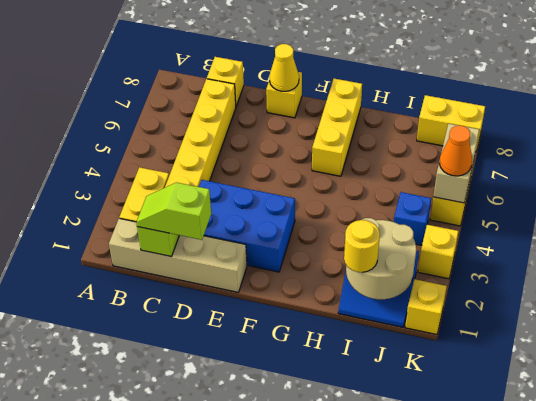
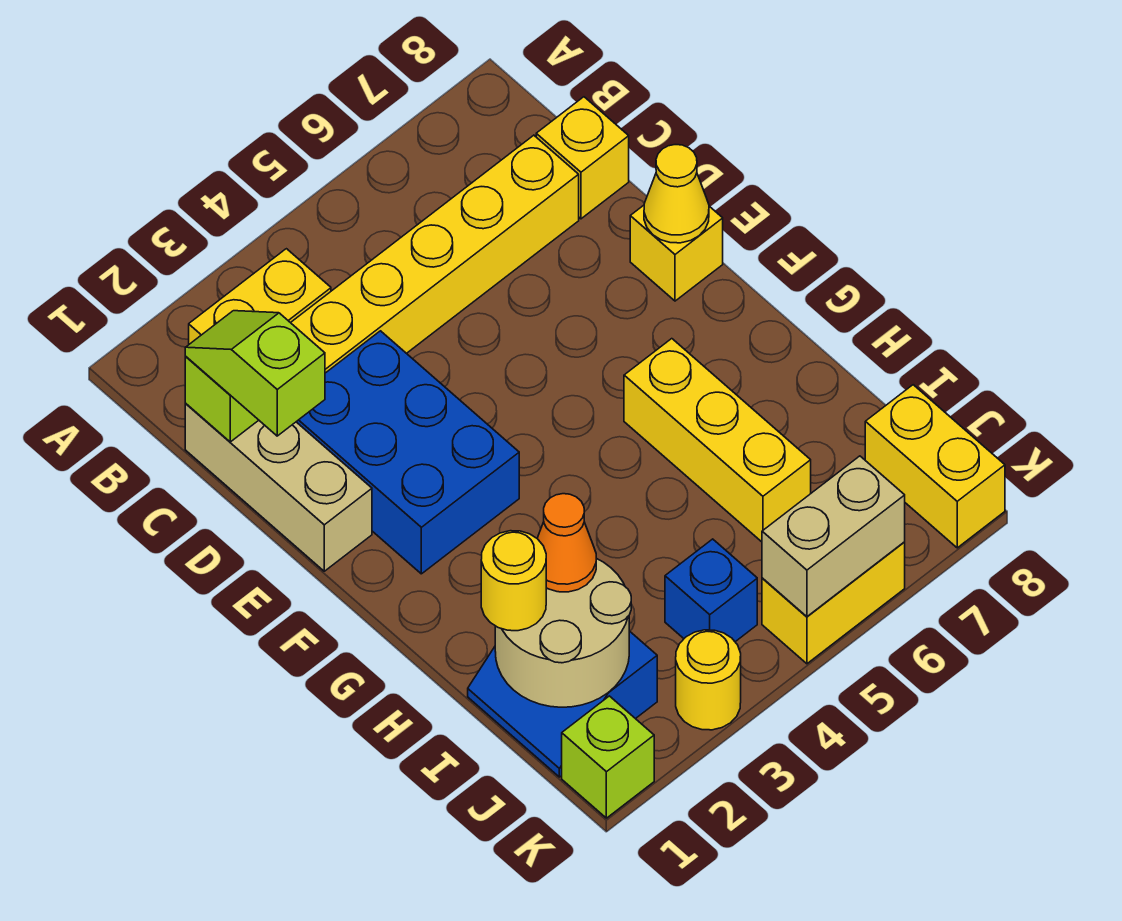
tan 1x4 brick [109,218,247,292] -> tan 1x3 brick [185,404,372,571]
yellow 1x3 brick [312,79,362,176] -> yellow 1x3 brick turned to [624,339,811,542]
yellow 1x1 brick [405,279,447,335] -> lime 1x1 brick [562,696,654,818]
yellow 1x1 brick [418,225,458,279] -> yellow 1x1 round brick [676,630,741,730]
orange 1x1 cone [440,126,472,176] -> orange 1x1 cone moved to [537,494,596,592]

